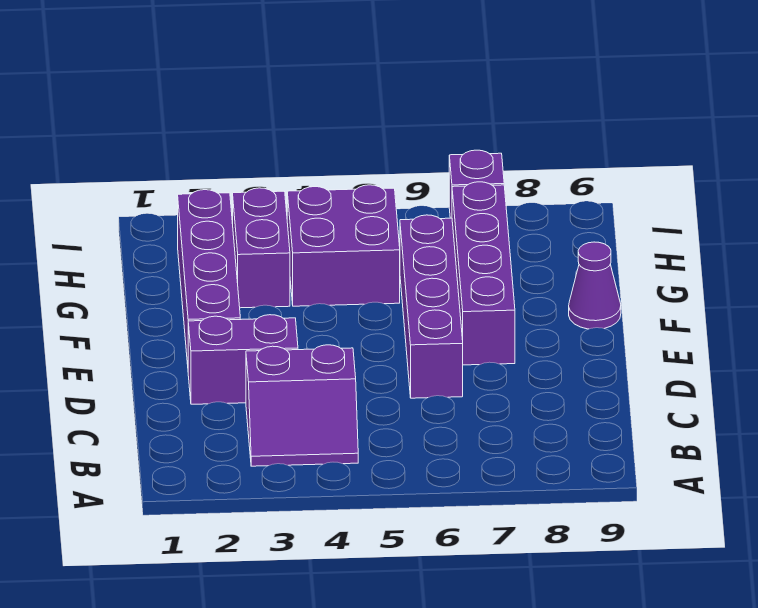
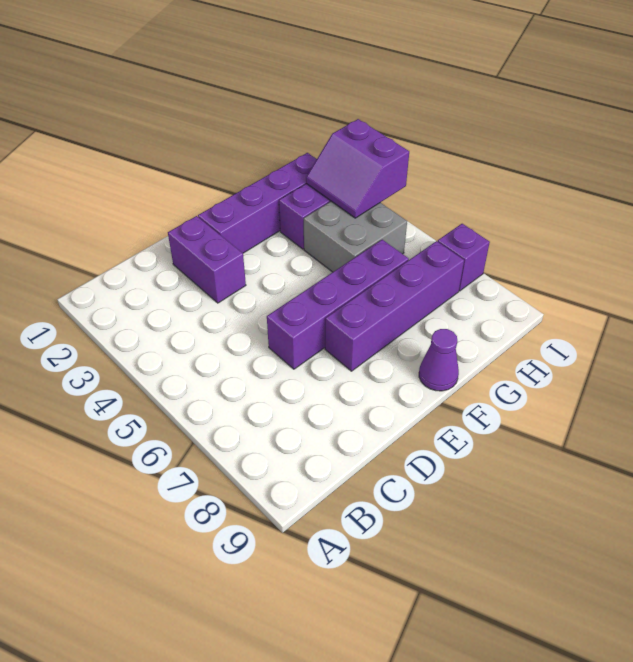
purple 2x2 slope [246,345,358,466] -> purple 2x2 slope moved to [306,119,409,218]
purple 2x2 brick [287,185,400,306] -> grey 2x2 brick [304,201,407,272]

